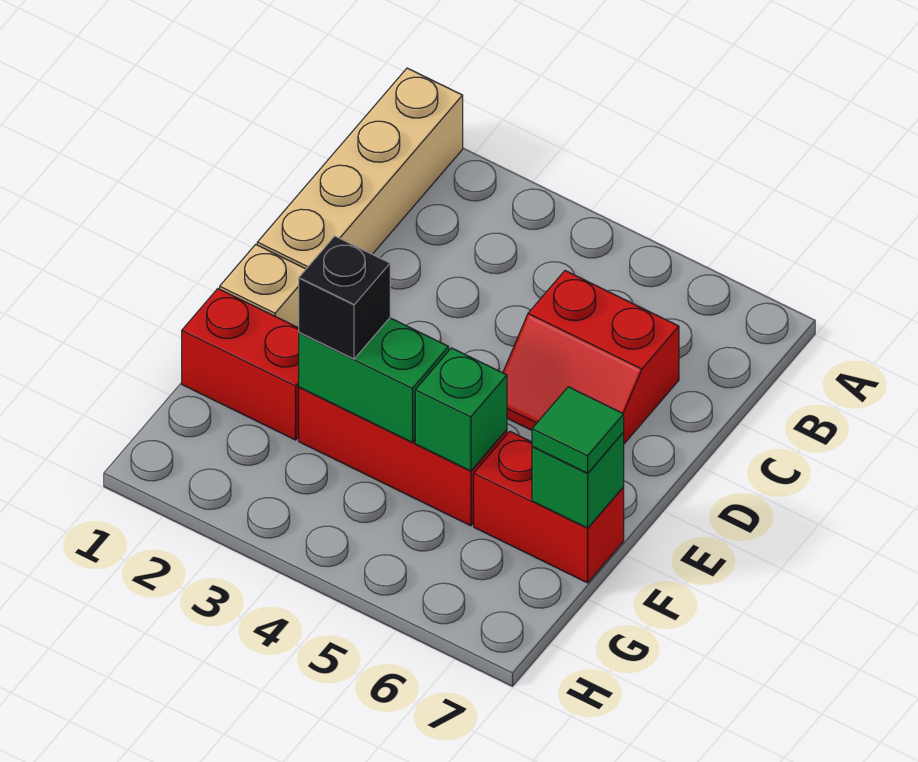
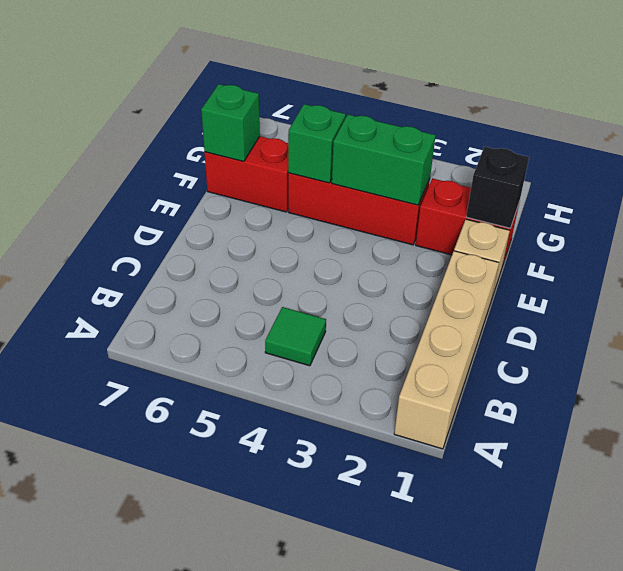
red 2x2 slope [503,271,679,444] -> none
black 1x1 brick [299,236,390,359] -> black 1x1 brick moved to [466,147,529,228]
green 1x1 tile [532,387,624,473] -> green 1x1 tile moved to [265,307,326,366]

